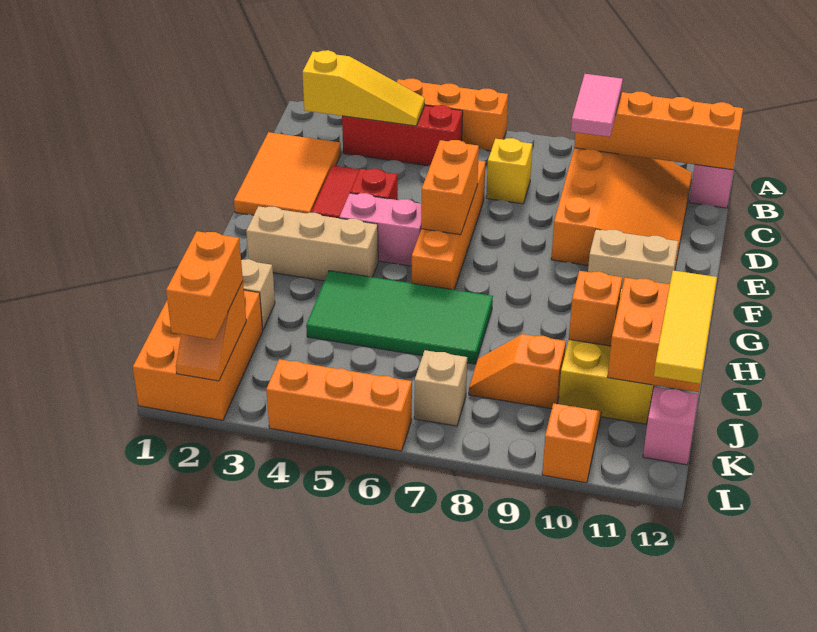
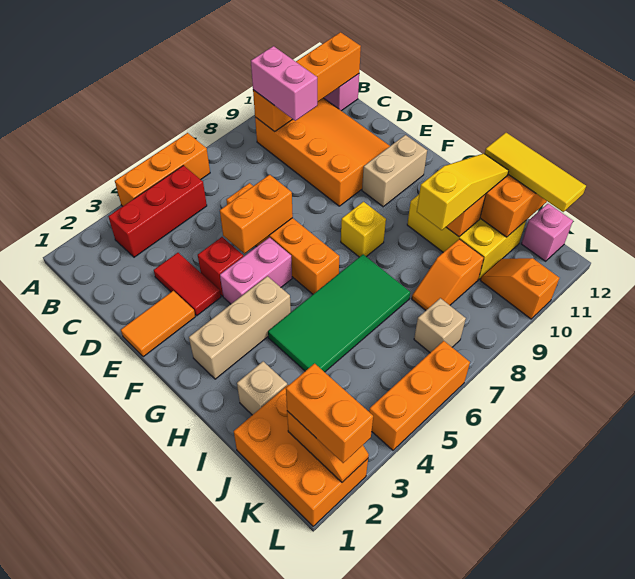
yellow 1x3 slope [302,50,425,126] -> yellow 1x3 slope moved to [417,153,509,230]
pink 1x2 tile [571,74,623,137] -> pink 1x2 brick [251,46,317,121]
orange 2x3 tile [234,132,341,216] -> orange 1x2 tile [121,291,195,357]
yellow 1x1 brick [486,138,532,204] -> yellow 1x1 brick moved to [341,202,386,257]
orange 1x2 brick [421,140,479,235] -> orange 1x2 brick turned to [220,175,293,254]

